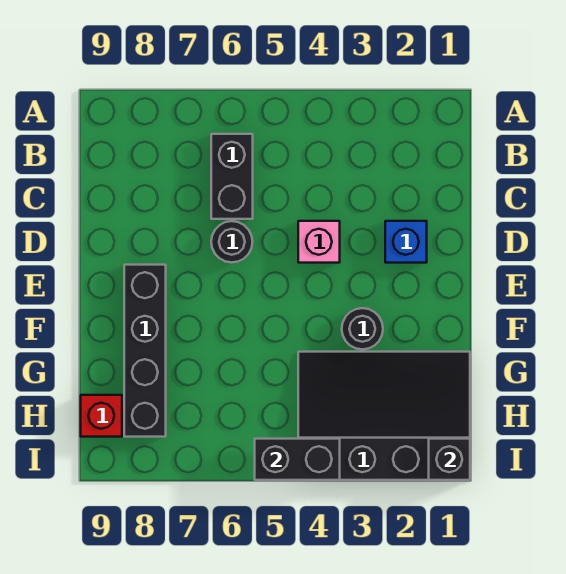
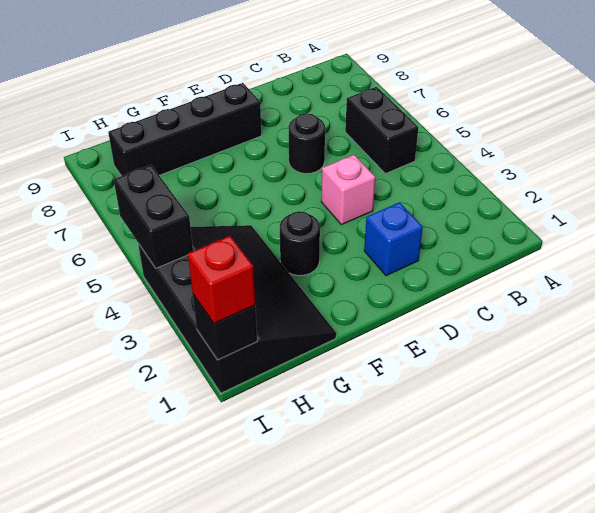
black 1x2 brick [211,134,253,219] -> black 1x2 brick turned to [345,87,418,174]
red 1x1 brick [81,395,122,437] -> red 1x1 brick moved to [188,236,255,324]

